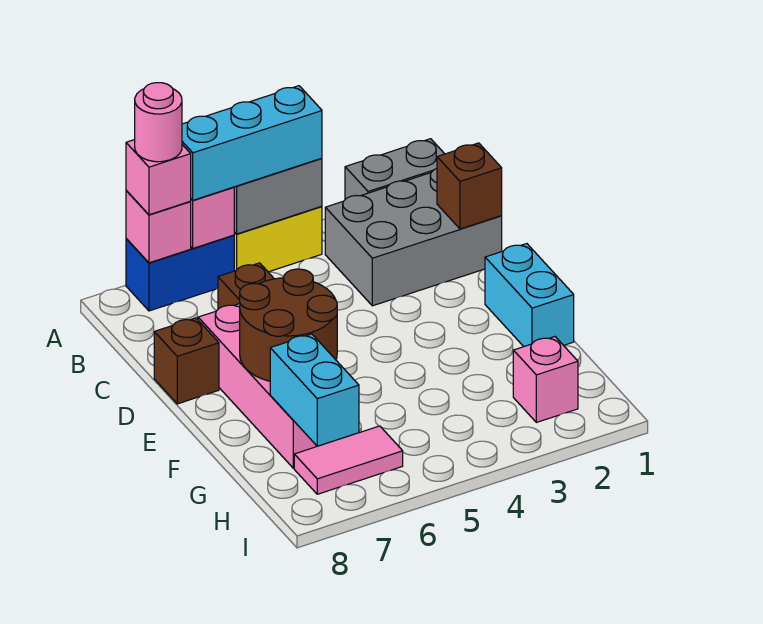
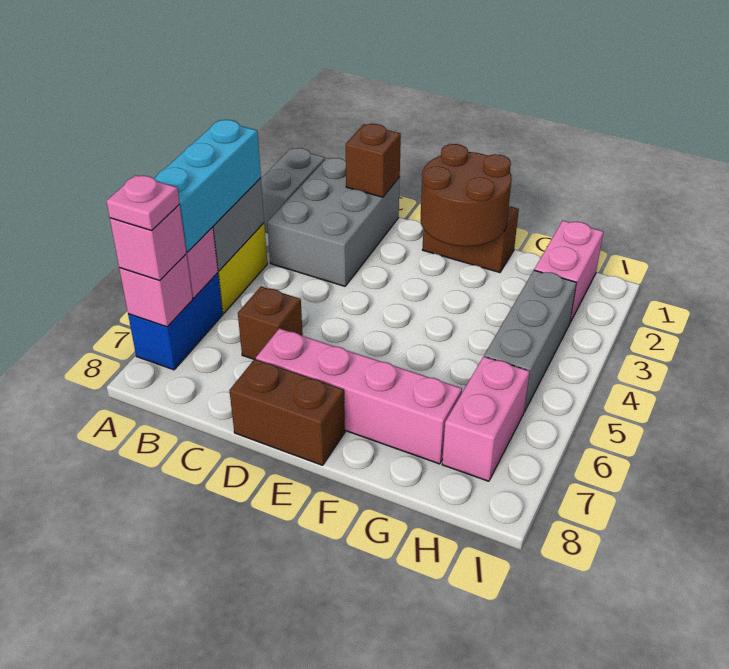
pink 1x1 round brick [135,83,182,162] -> pink 1x1 plate [106,175,180,231]
brown 1x1 brick [154,318,219,404] -> brown 1x2 brick [229,359,345,465]
cyan 1x2 brick [485,244,574,346] -> brown 1x2 brick [422,206,519,272]
brown 2x2 round brick [240,269,337,381] -> brown 2x2 round brick moved to [420,144,512,246]
cyan 1x2 brick [270,334,359,446] -> none
pink 1x1 brick [513,337,578,422] -> pink 1x2 brick [534,221,603,322]
none -> grey 1x3 brick [484,270,577,412]
pink 1x2 tile [294,426,403,494] -> pink 1x2 brick [442,357,530,481]

